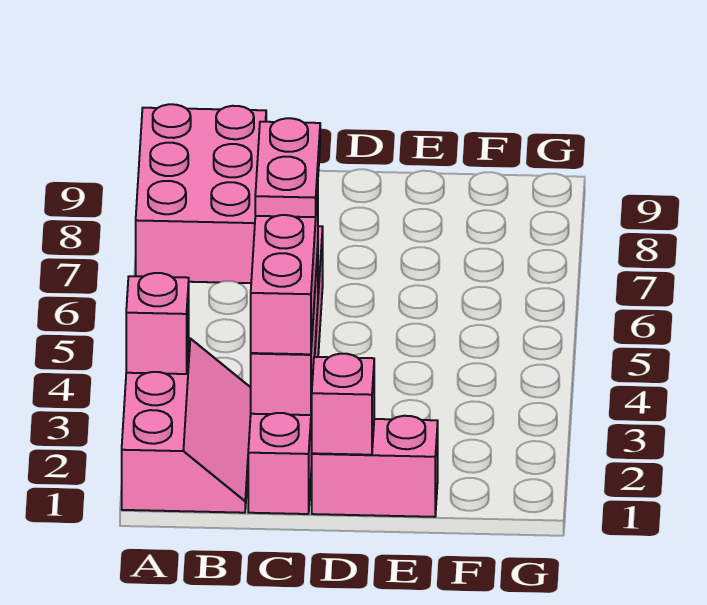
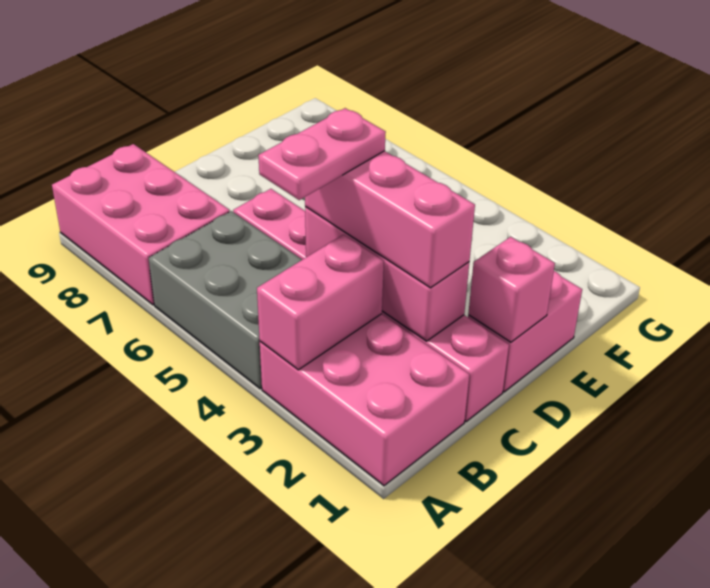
pink 2x3 slope [122,338,251,513] -> pink 2x3 brick [260,314,469,486]
pink 1x1 brick [126,273,189,374] -> pink 1x2 brick [257,235,384,370]
none -> grey 2x3 brick [149,211,302,389]
pink 1x2 plate [255,118,320,217] -> pink 1x2 plate turned to [258,108,386,200]

